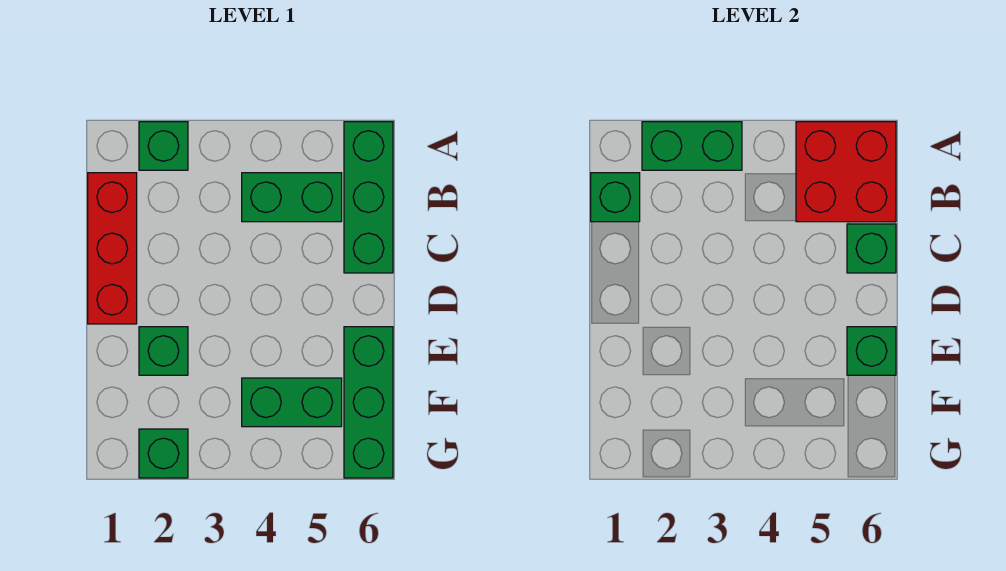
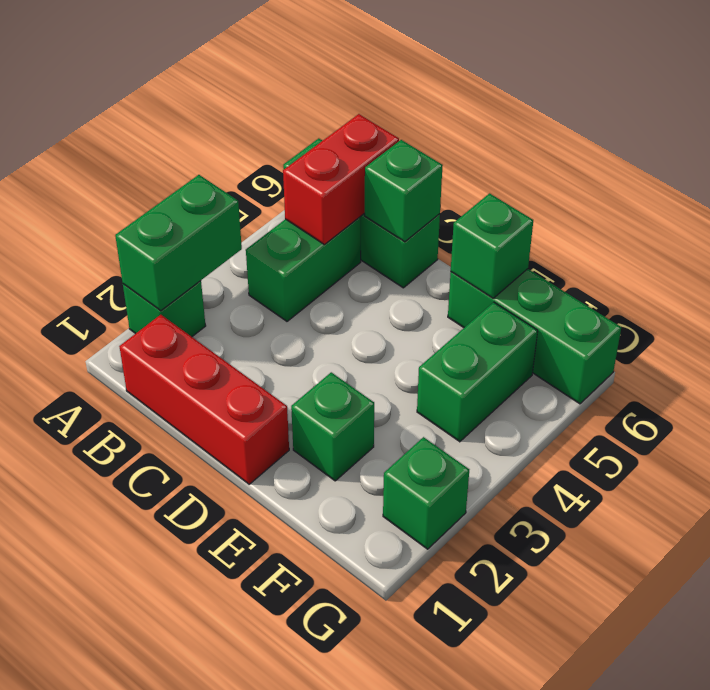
red 2x2 brick [796,122,896,222] -> red 1x2 brick [283,114,399,244]
green 1x1 brick [591,173,640,222] -> none

